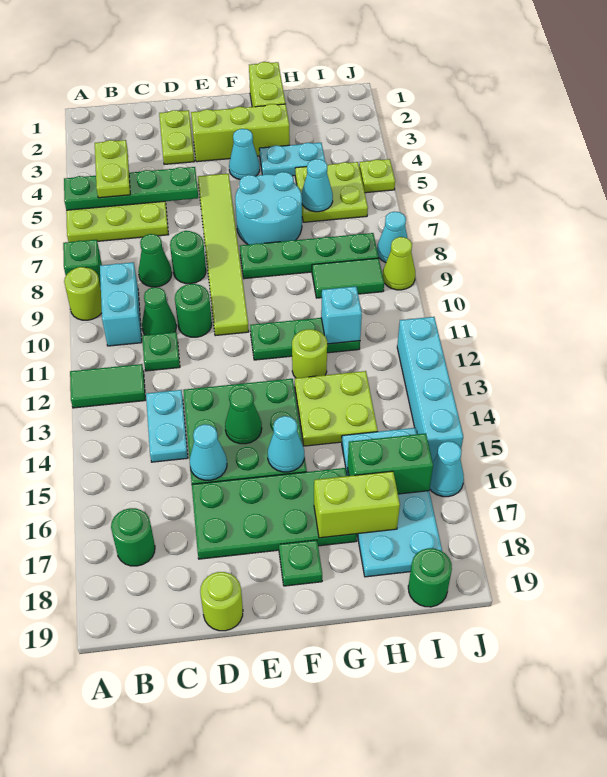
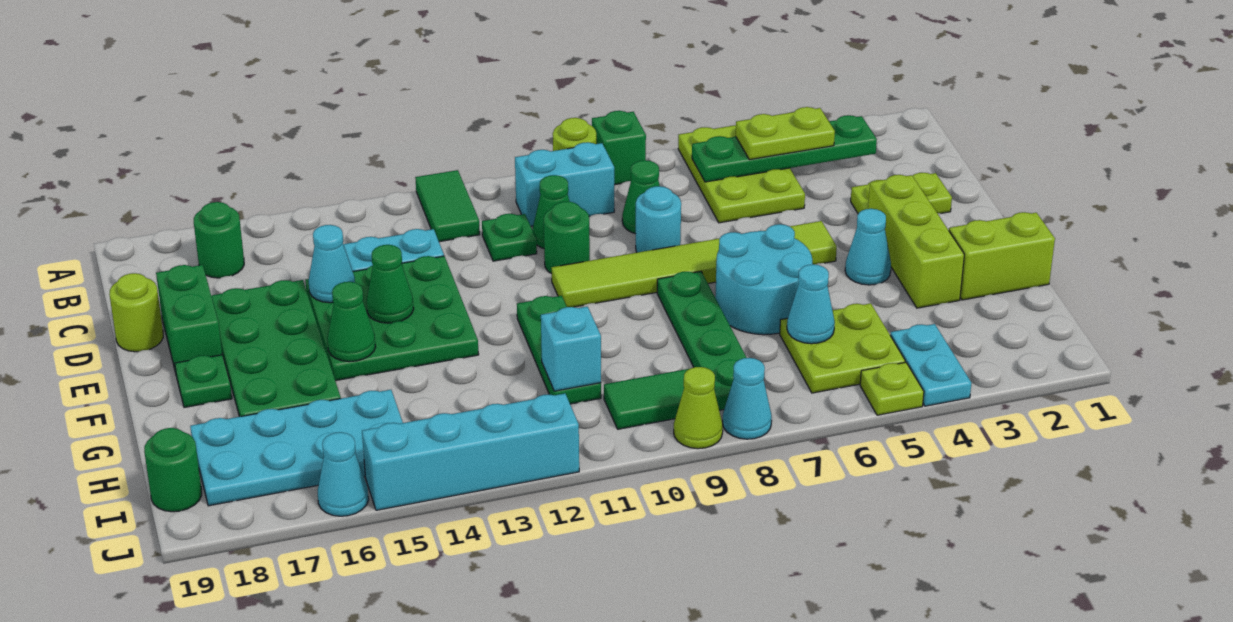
green 1x4 plate [64,167,198,210] -> green 1x4 plate turned to [692,115,877,182]
green 1x1 round brick [170,231,206,284] -> cyan 1x1 round brick [636,186,681,252]
cyan 1x1 cone [268,416,304,472] -> green 1x1 cone [327,282,376,362]
cyan 1x2 plate [259,143,325,176] -> cyan 1x2 plate moved to [890,324,971,406]
lime 1x1 round brick [292,329,327,378] -> none
lime 2x2 plate [295,371,378,446] -> none
lime 1x2 brick [314,471,400,538] -> none
green 1x2 tile [312,258,384,298] -> green 1x2 tile turned to [604,369,689,429]
green 1x2 brick [348,433,433,494] -> green 1x2 brick moved to [156,265,222,373]

